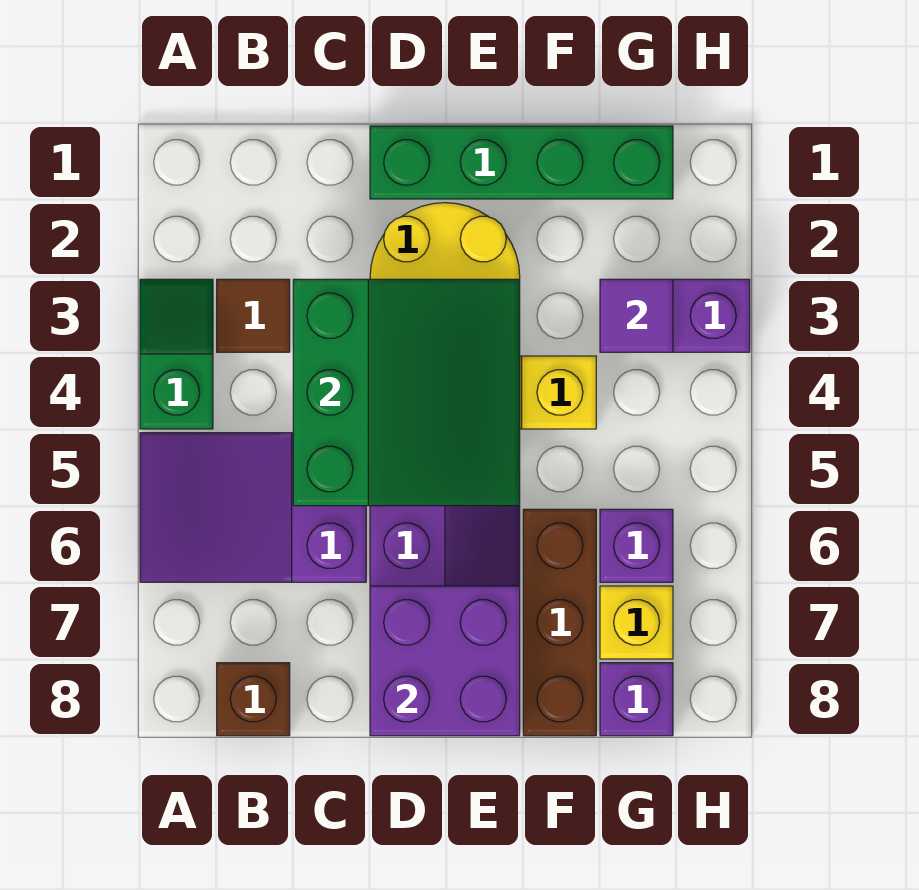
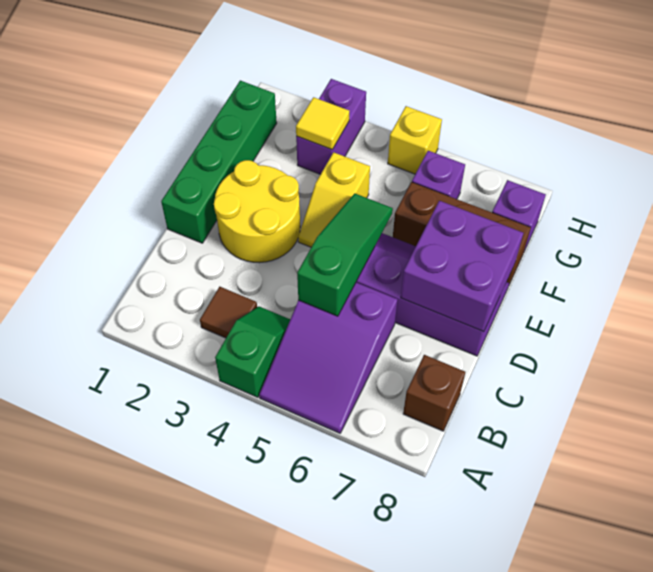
green 1x2 slope [140,279,213,429] -> green 1x2 slope turned to [215,306,290,397]
green 3x3 slope [293,279,520,506] -> green 1x3 slope [297,193,393,316]
purple 1x1 tile [600,279,673,352] -> yellow 1x1 tile [296,97,349,149]
yellow 1x1 brick [600,586,673,659] -> yellow 1x1 brick moved to [388,106,442,174]

